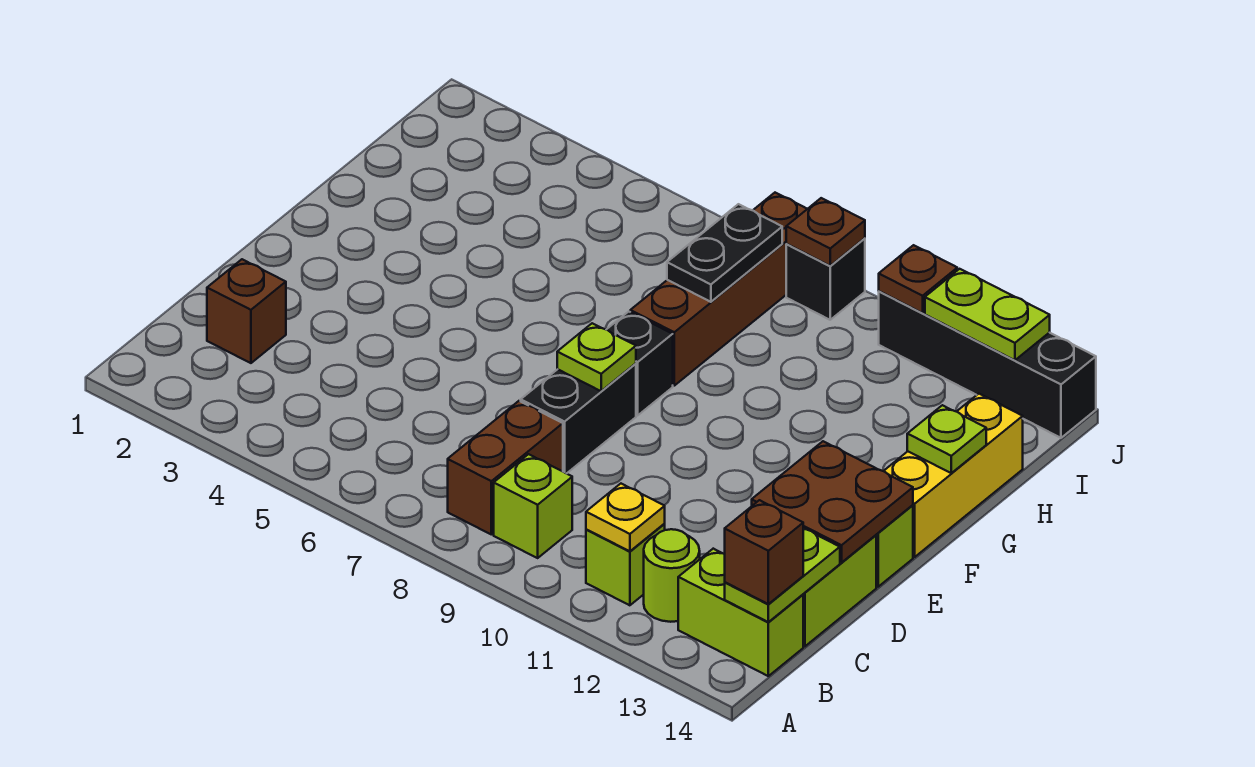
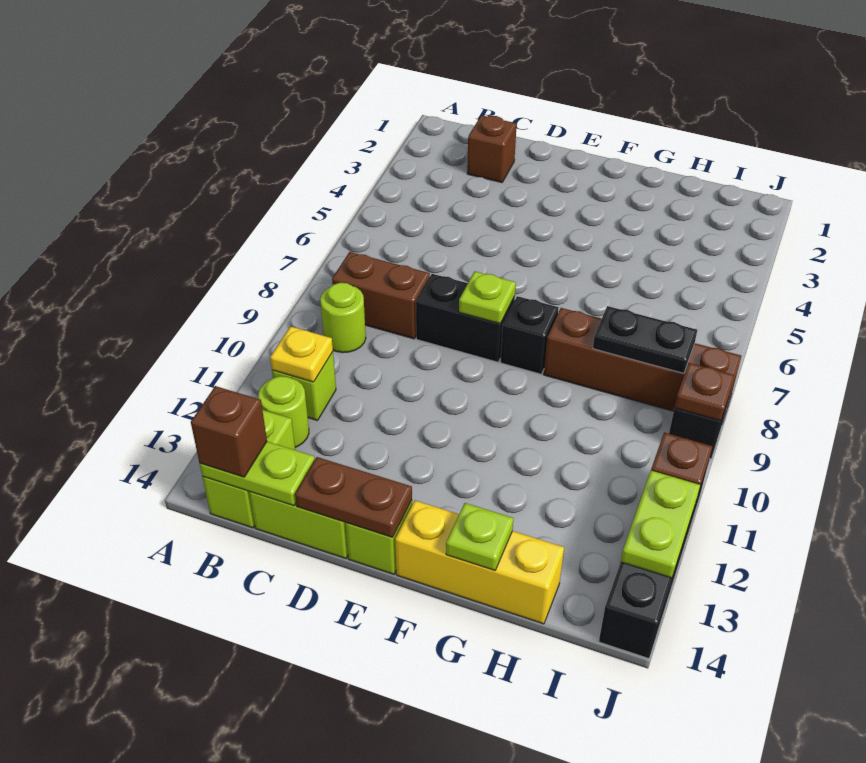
lime 1x1 brick [494,454,572,558] -> lime 1x1 round brick [320,283,366,353]
brown 2x2 plate [752,441,913,563] -> brown 1x2 plate [295,457,412,537]

